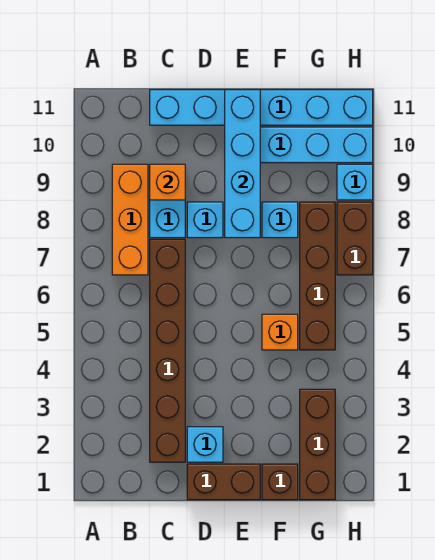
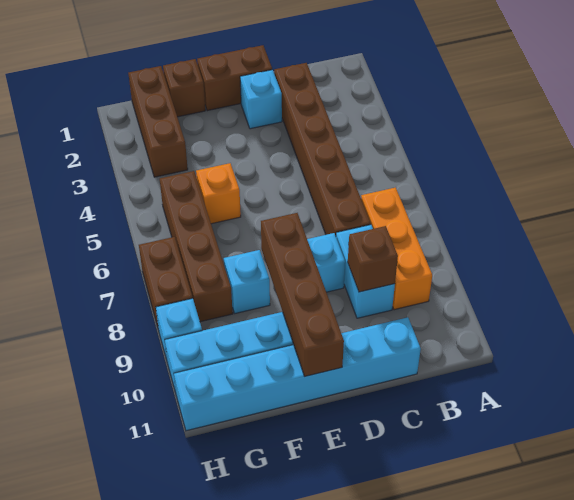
orange 1x1 brick [150,164,185,200] -> brown 1x1 brick [348,226,398,292]
cyan 1x4 brick [225,90,260,238] -> brown 1x4 brick [261,213,344,376]

